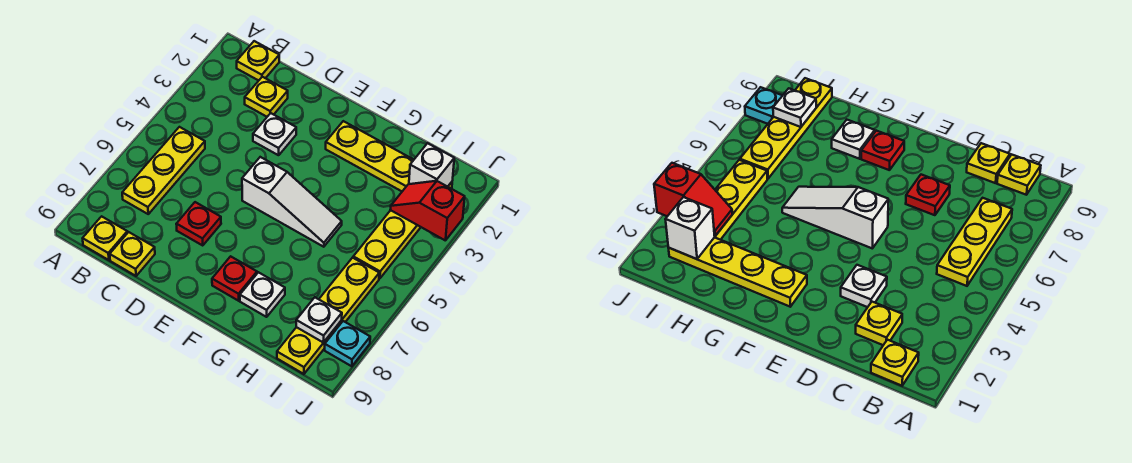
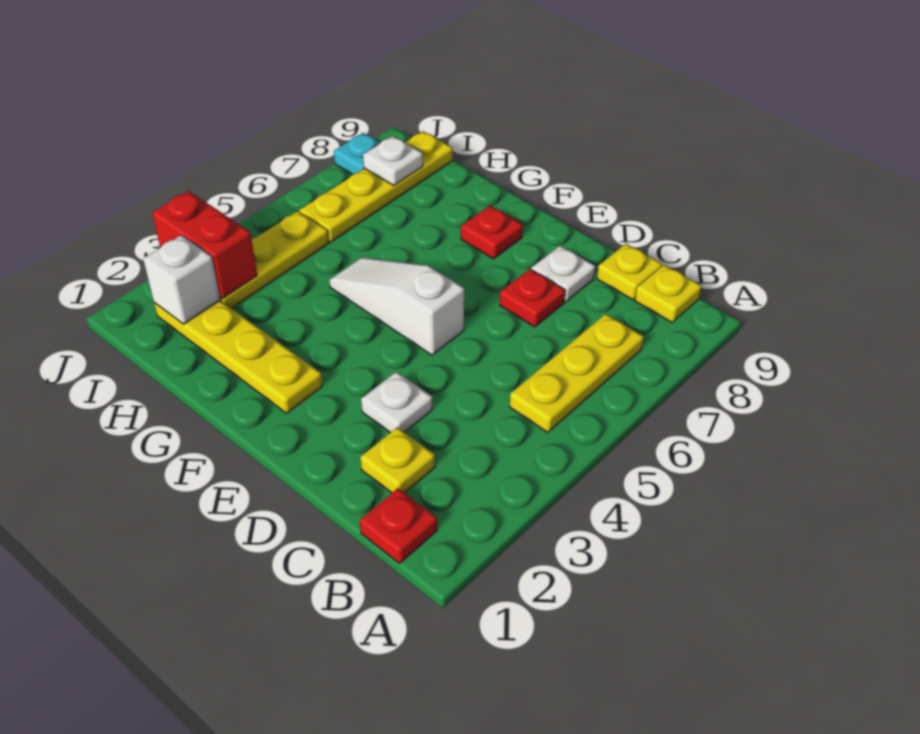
yellow 1x1 plate [237,41,279,81] -> red 1x1 plate [360,488,437,563]
white 1x1 plate [240,272,285,317] -> white 1x1 plate moved to [531,246,595,302]
red 1x2 slope [390,181,465,241] -> red 1x2 brick [152,191,257,299]

